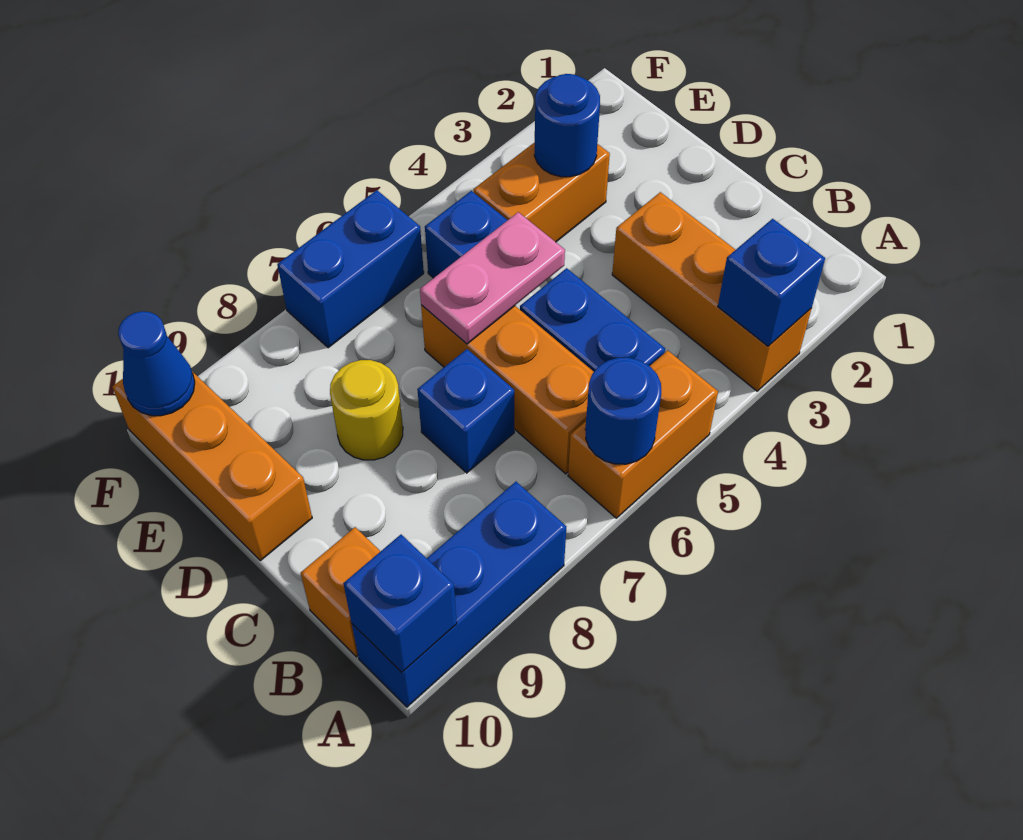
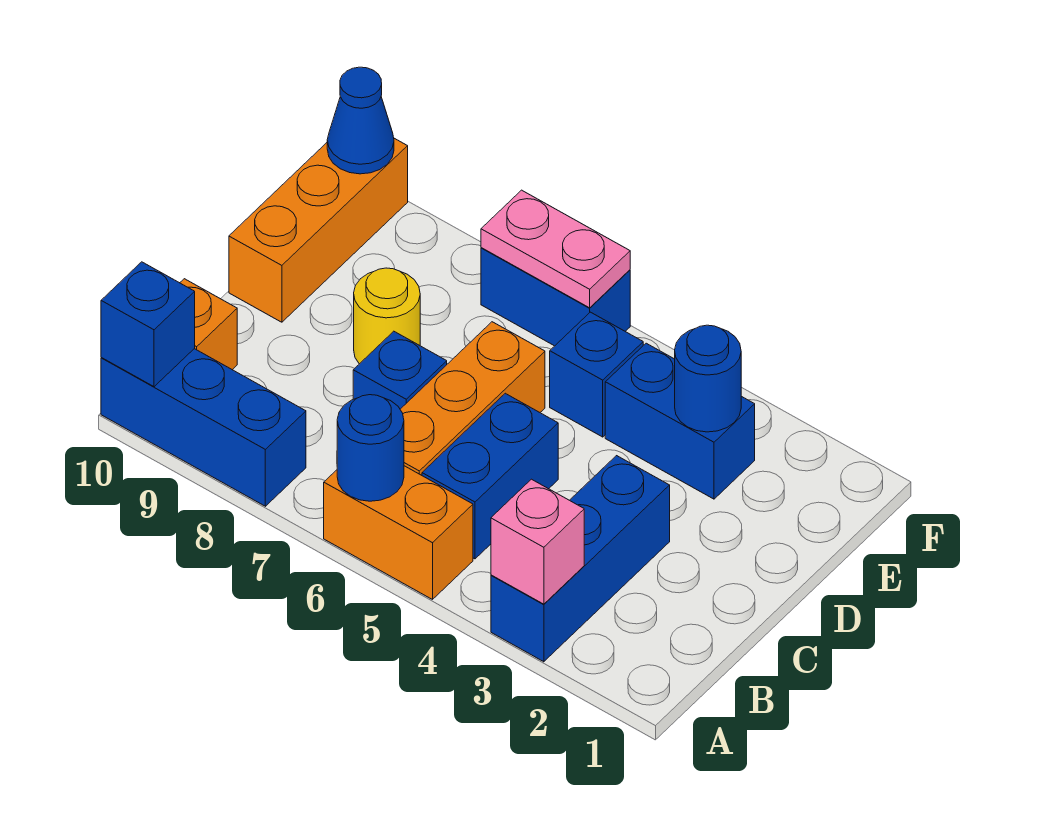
orange 1x3 brick [612,192,811,391] -> blue 1x3 brick [491,456,670,662]
blue 1x1 brick [718,219,825,346] -> pink 1x1 brick [491,479,584,604]
pink 1x2 plate [420,212,565,344] -> pink 1x2 plate moved to [481,190,630,308]
orange 1x2 brick [474,142,610,242] -> blue 1x2 brick [605,343,755,499]

